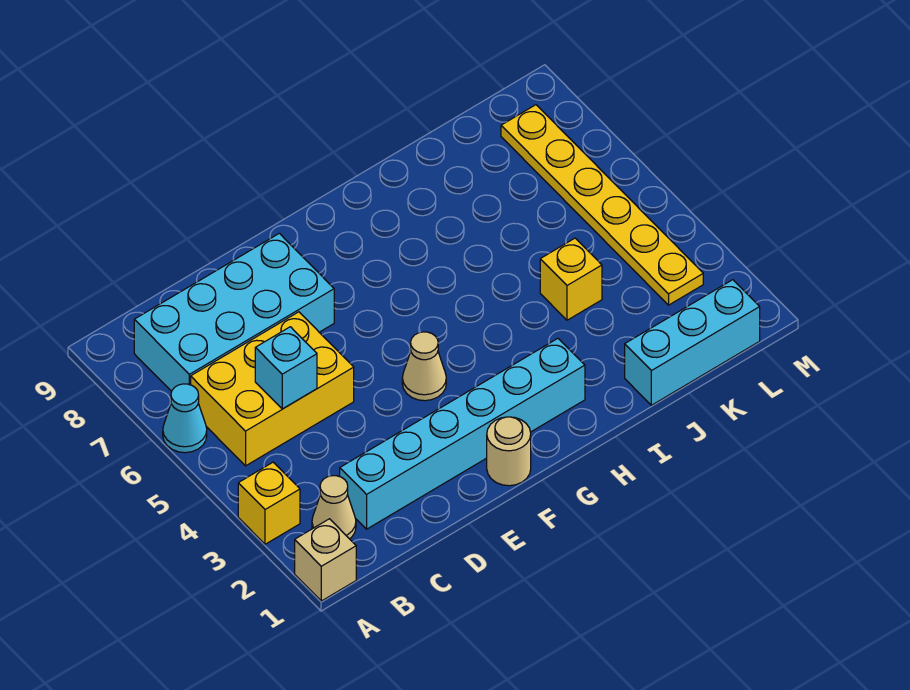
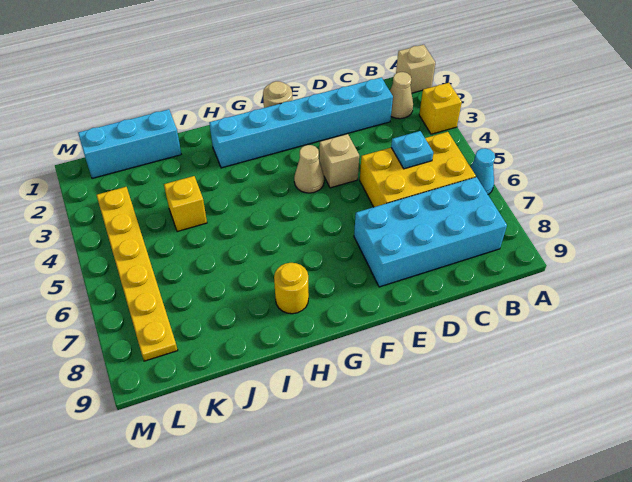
cyan 1x1 brick [255,327,317,409] -> cyan 1x1 plate [391,131,433,169]
none -> tan 1x1 brick [319,134,359,188]
none -> yellow 1x1 round brick [274,263,309,314]

